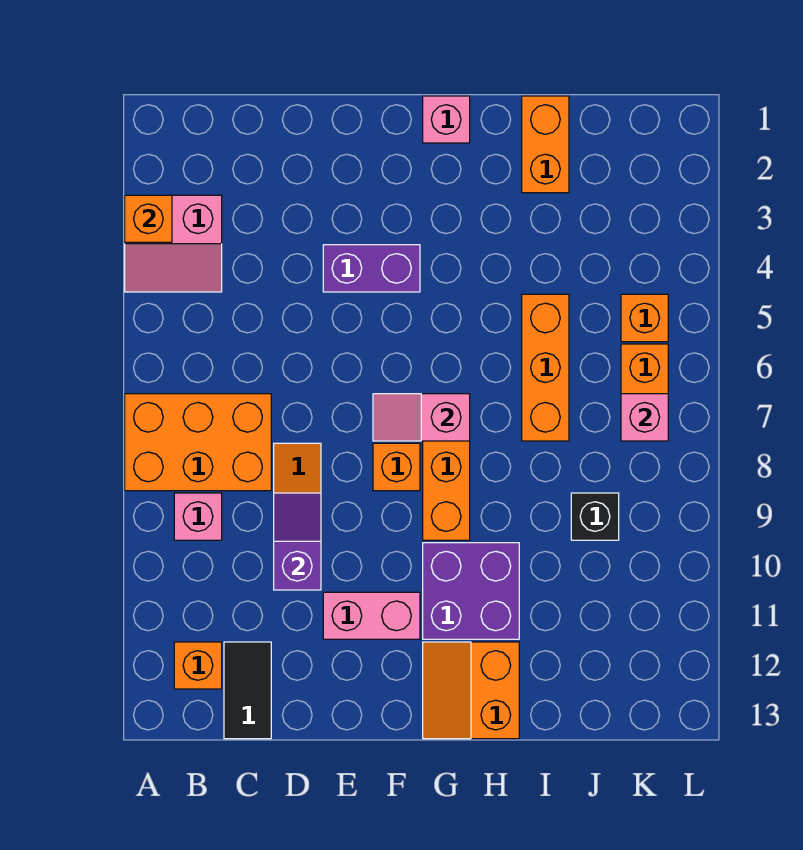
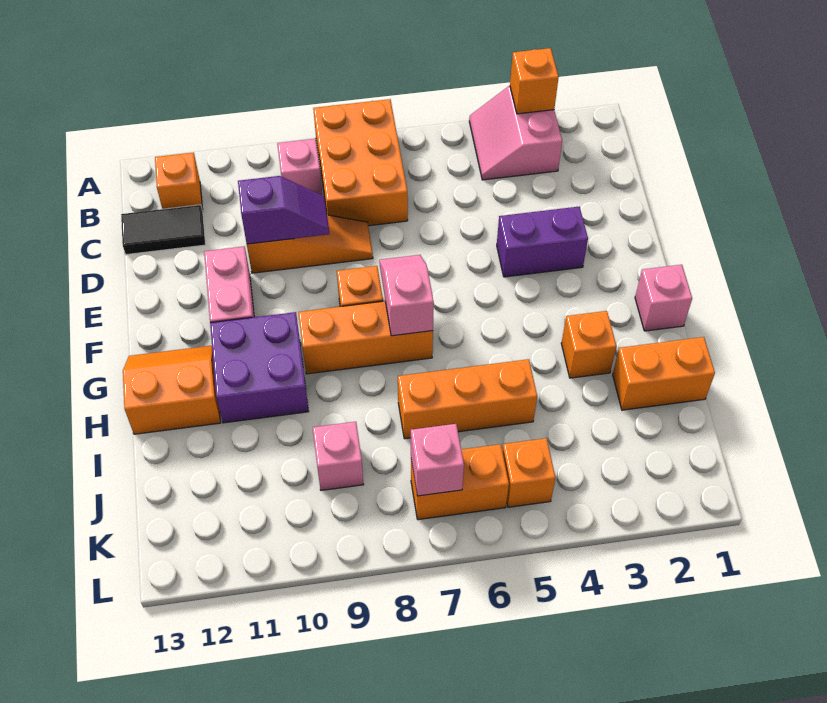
purple 1x2 brick [323,245,420,292] -> purple 1x2 brick turned to [497,207,588,277]
none -> orange 1x1 brick [561,311,616,378]
black 1x1 brick [571,493,619,540] -> pink 1x1 brick [313,422,364,490]

